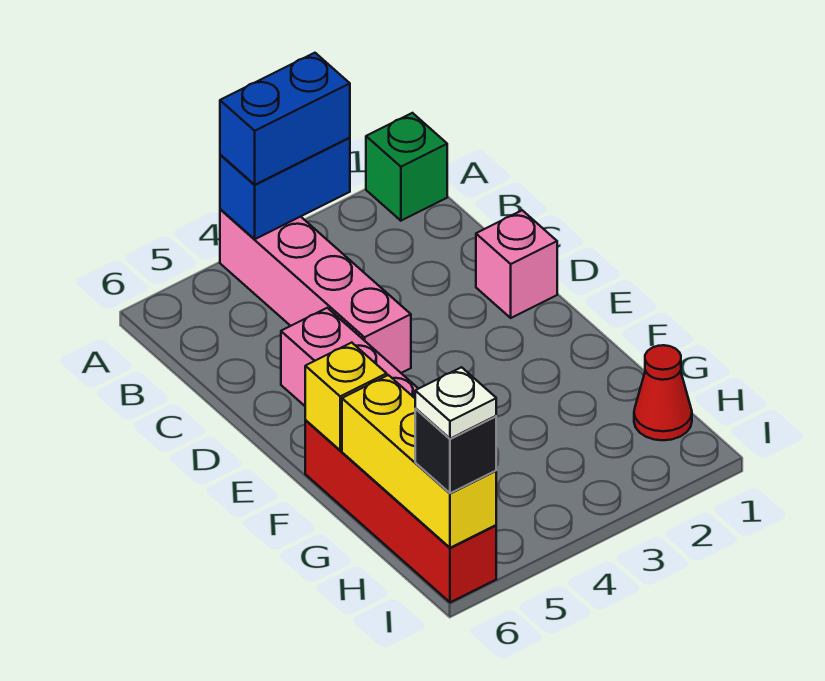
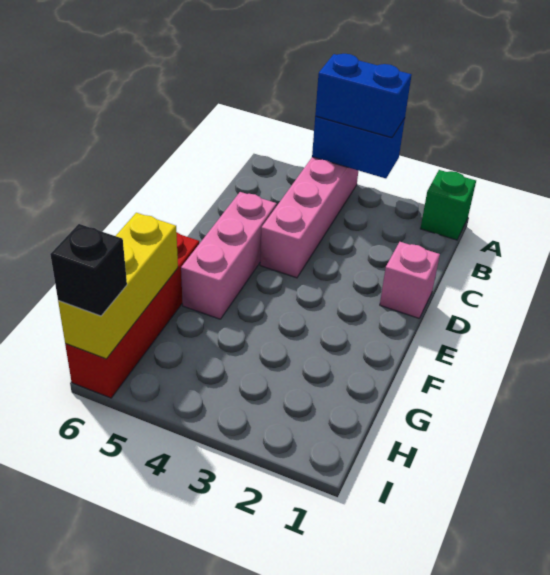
yellow 1x1 brick [305,343,387,450] -> none
red 1x1 cone [634,345,692,440] -> none
white 1x1 plate [415,367,496,439] -> none

